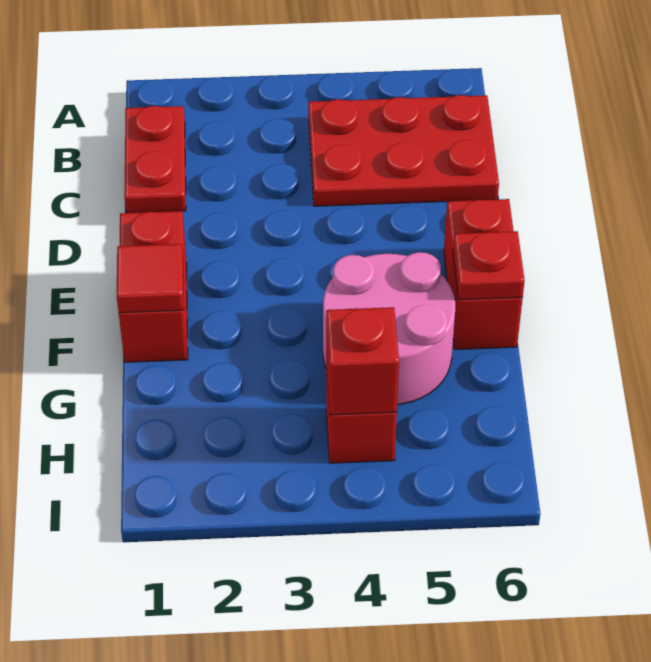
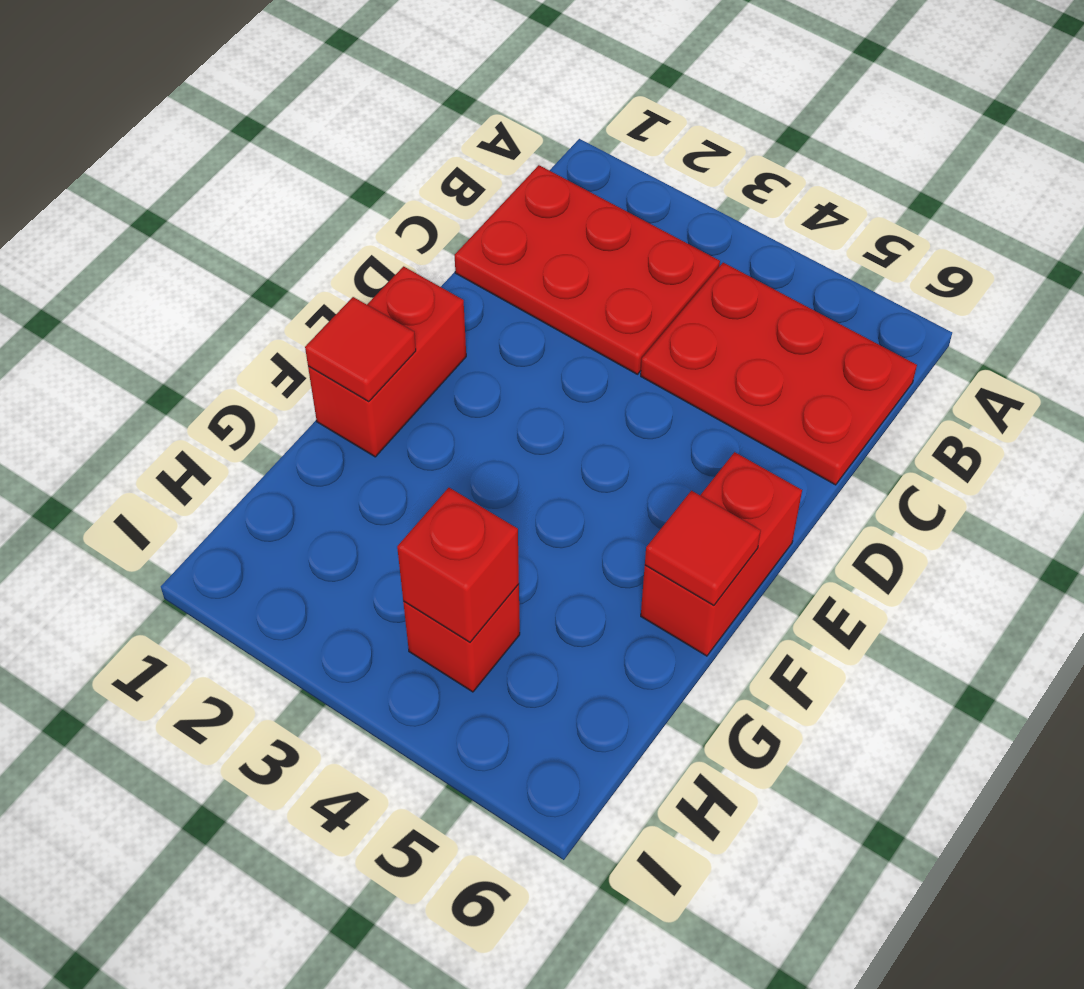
red 1x2 plate [124,106,186,213] -> red 2x3 plate [455,165,720,374]
pink 2x2 round brick [323,252,455,405] -> none
red 1x1 plate [453,231,525,300] -> red 1x1 tile [645,491,761,605]

